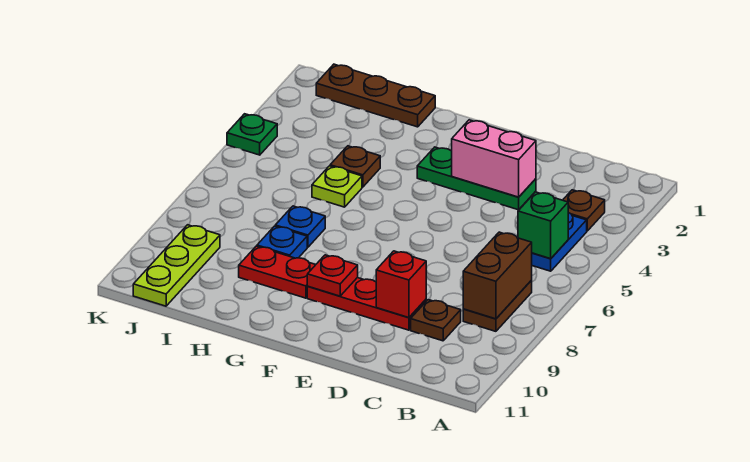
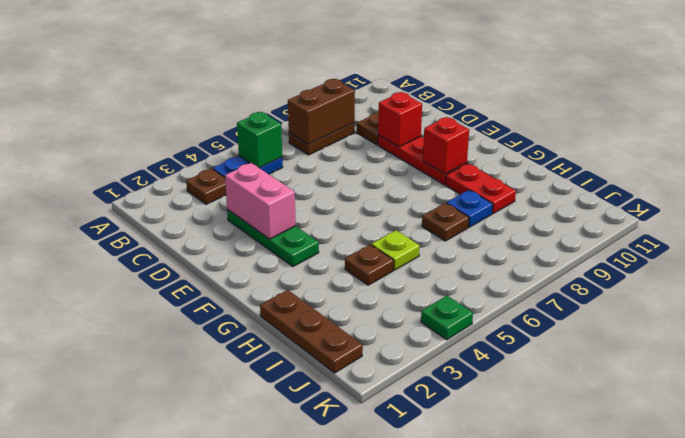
red 1x1 plate [307,255,358,296] -> red 1x1 brick [423,117,469,174]
blue 1x1 plate [275,206,325,247] -> brown 1x1 plate [422,203,469,241]
lime 1x3 plate [133,225,220,306] -> none

